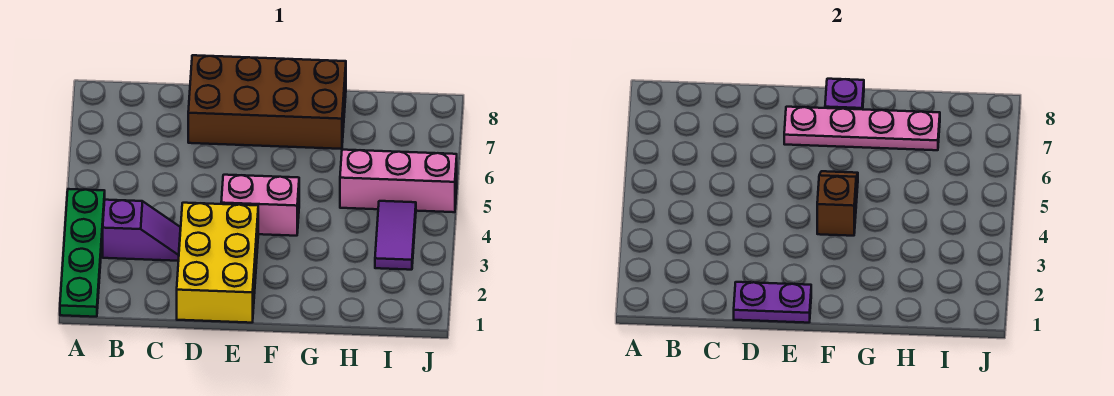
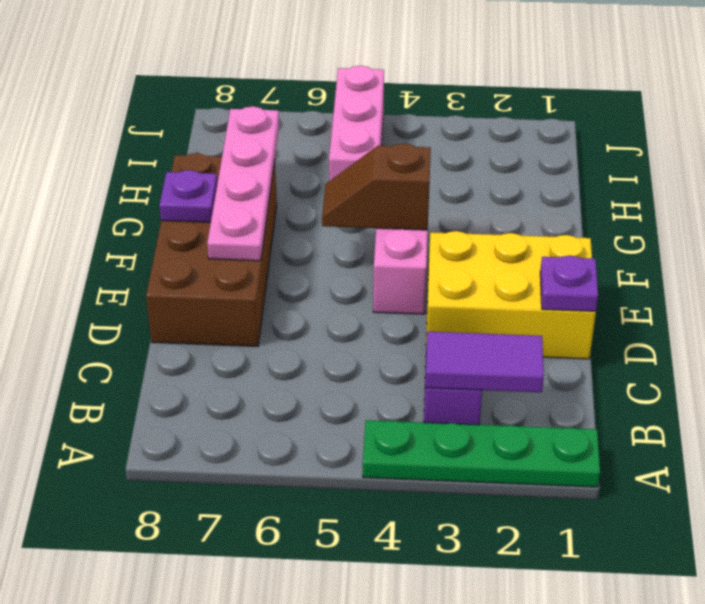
purple 1x2 plate [734,282,811,323] -> purple 1x1 plate [540,256,598,311]
purple 1x2 tile [375,201,416,270] -> purple 1x2 tile moved to [425,332,544,392]

